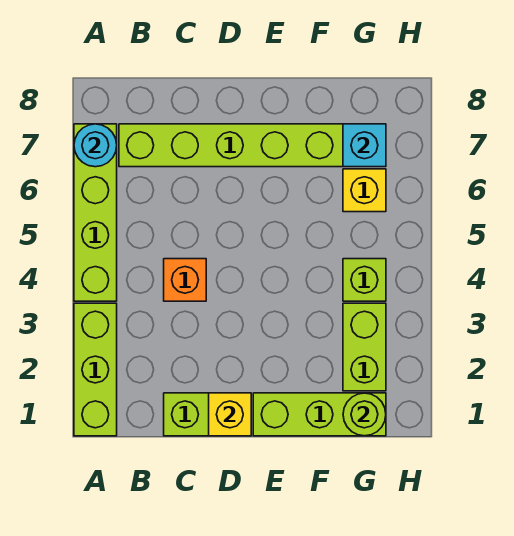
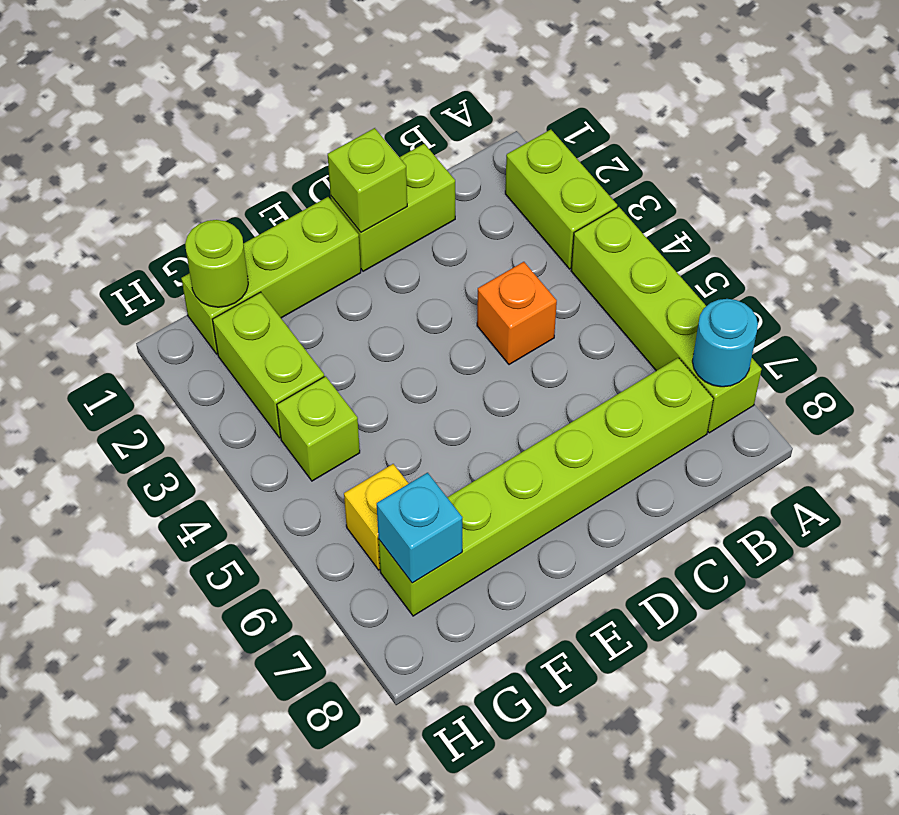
lime 1x3 brick [74,303,117,436] -> lime 1x2 brick [505,130,617,269]
yellow 1x1 brick [209,393,251,436] -> lime 1x1 brick [328,128,407,232]

